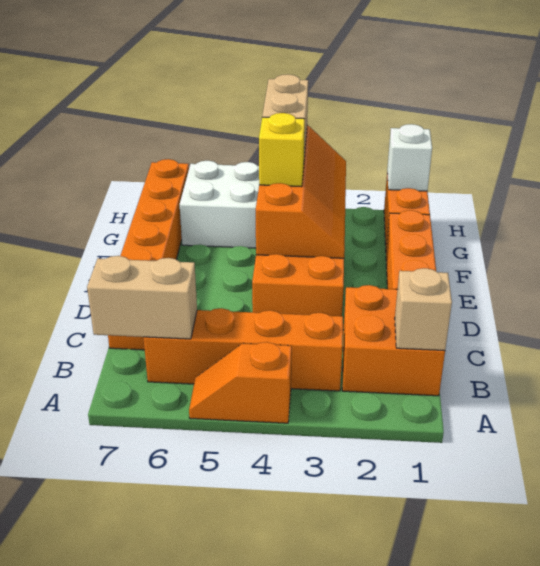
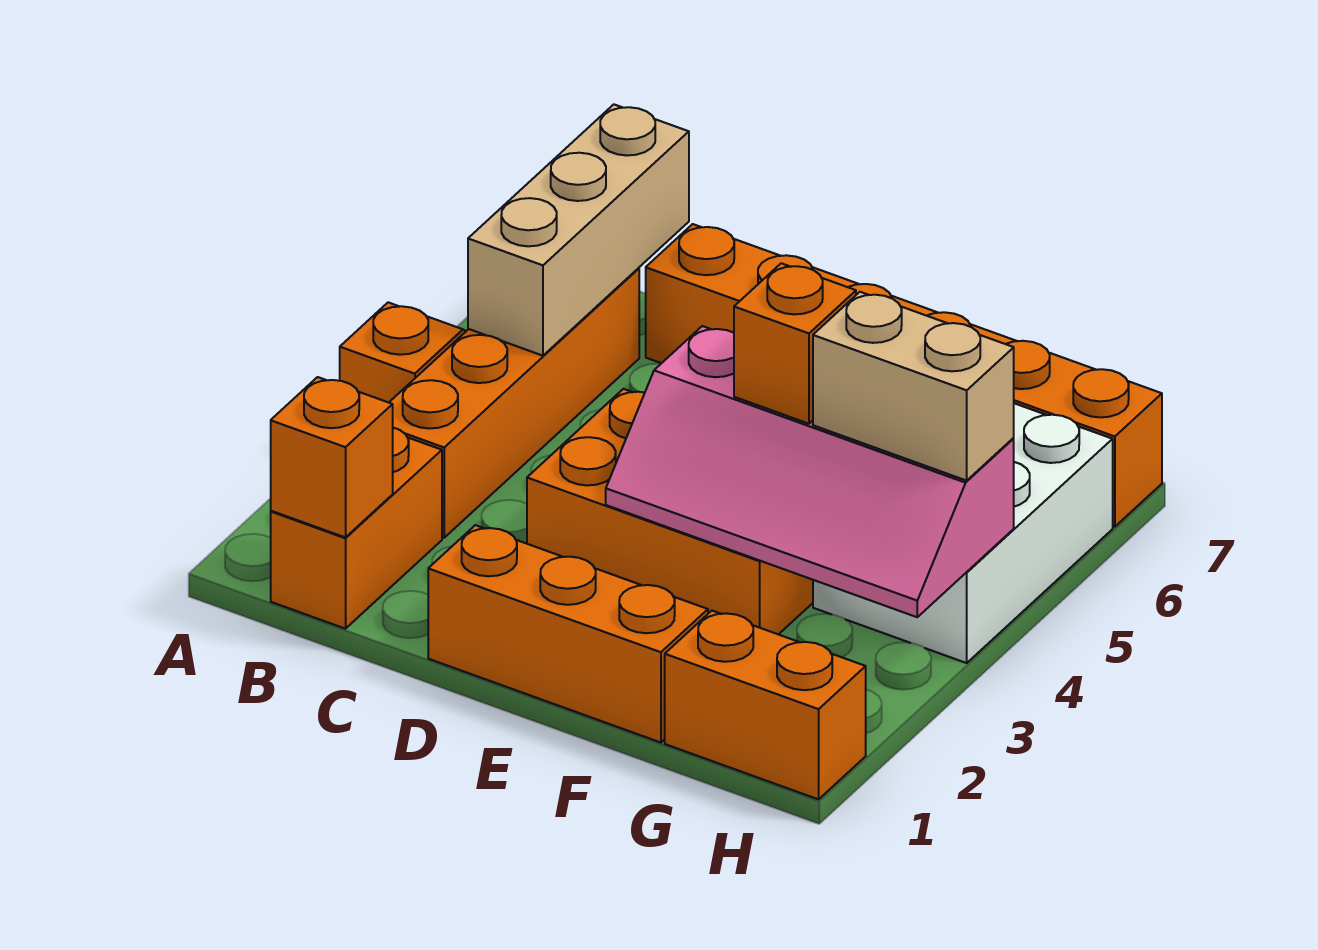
orange 2x2 brick [342,285,445,396] -> orange 1x2 brick [271,428,442,629]
tan 1x1 brick [395,268,452,351] -> orange 1x1 brick [271,377,393,537]
tan 1x2 brick [87,256,197,339] -> tan 1x3 brick [468,105,689,356]
orange 2x4 slope [256,125,346,258] -> pink 2x4 slope [606,326,1014,617]
yellow 1x1 brick [259,113,305,187] -> orange 1x1 brick [734,263,856,424]
white 1x1 brick [387,124,432,191] -> none

